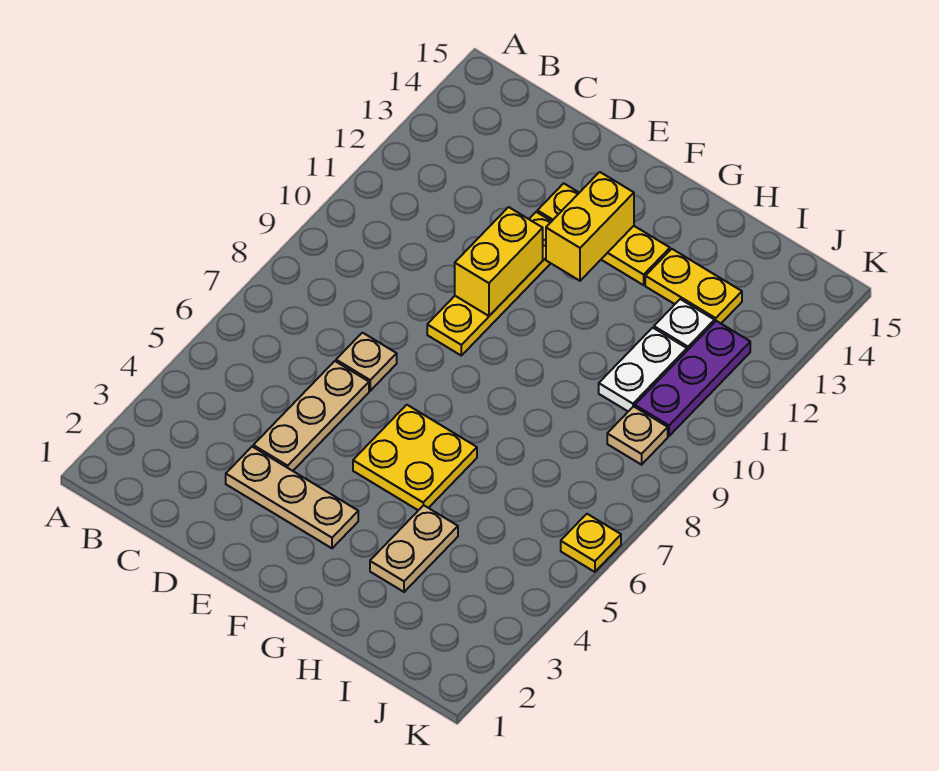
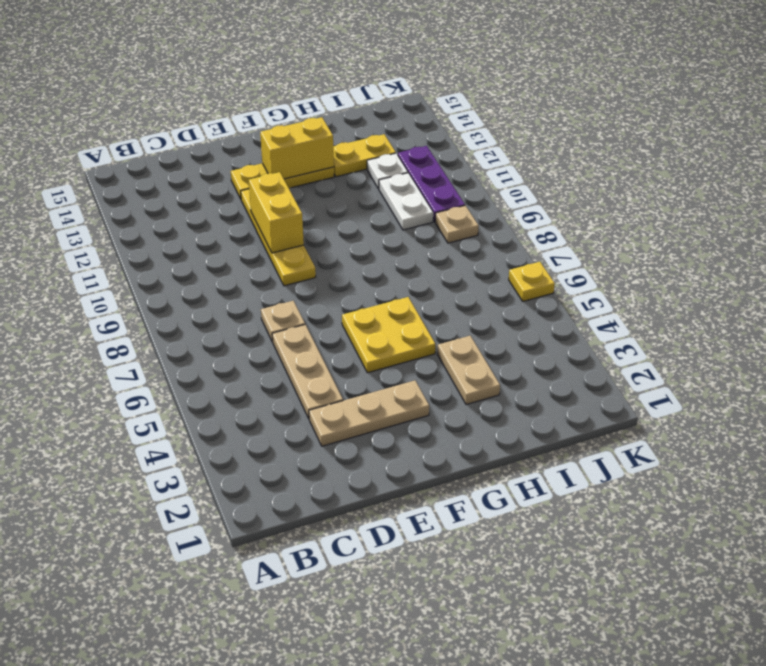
yellow 1x2 brick [546,172,634,281] -> yellow 1x2 brick turned to [260,117,334,179]

